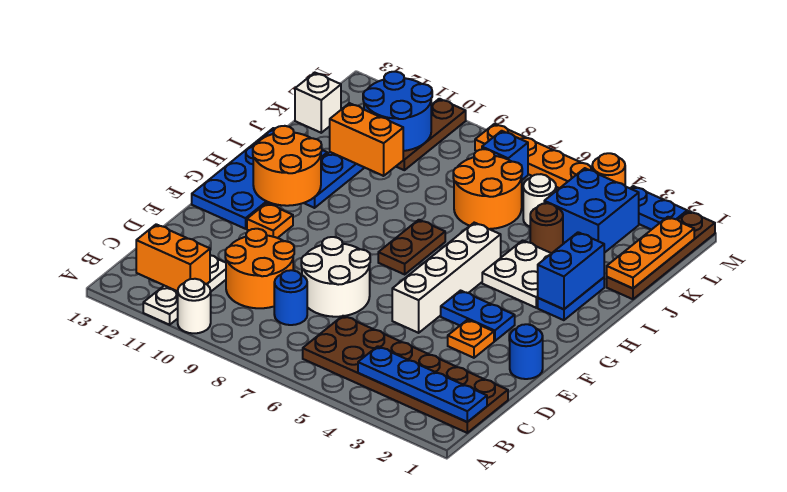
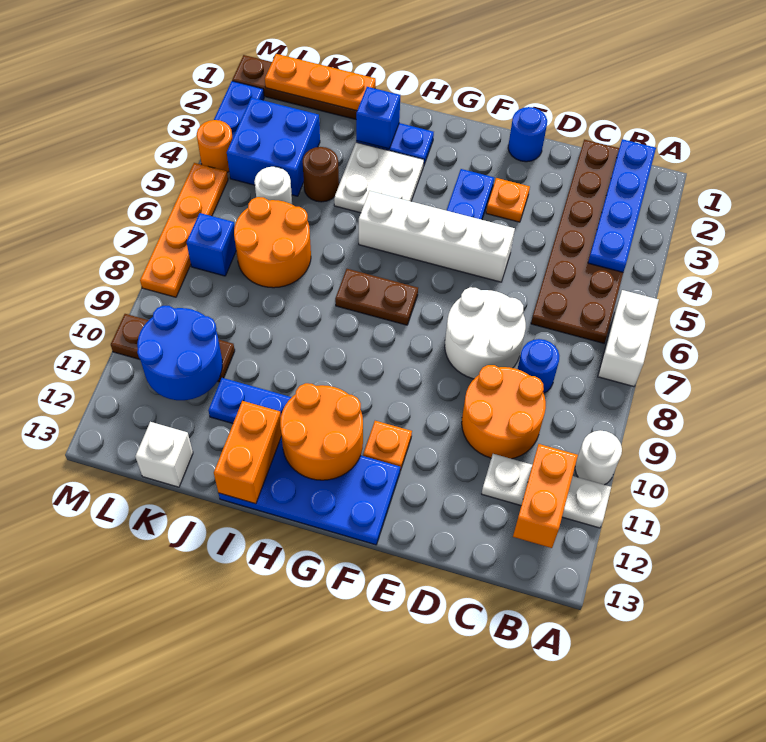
none -> white 1x2 brick [598,290,659,386]
blue 1x2 brick [538,232,604,309] -> blue 1x1 brick [356,87,400,149]
orange 1x2 brick [330,103,403,176] -> orange 1x2 brick moved to [214,401,281,504]

